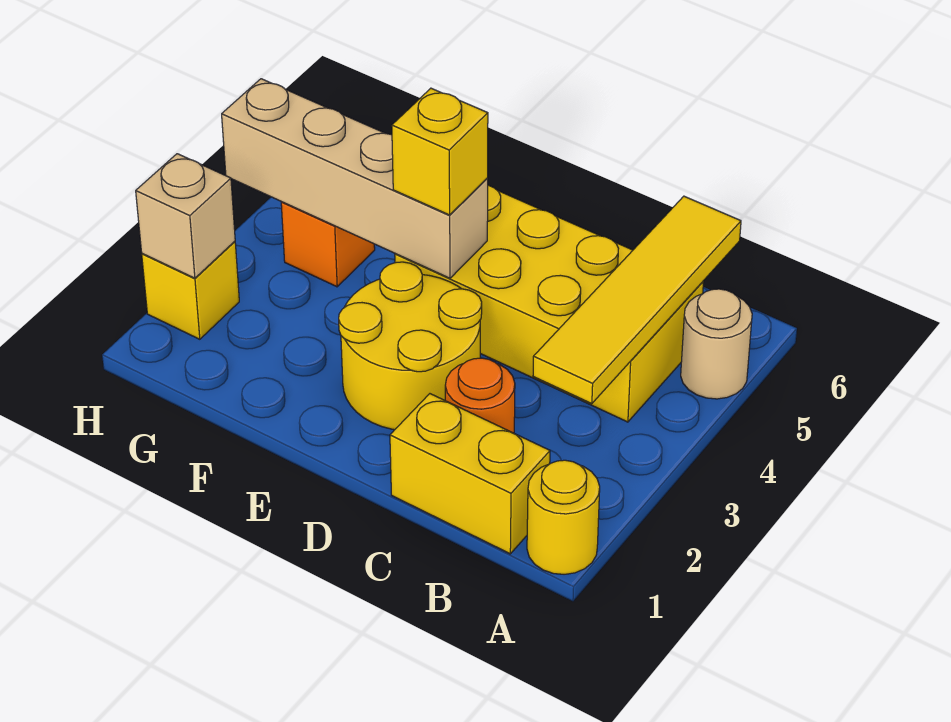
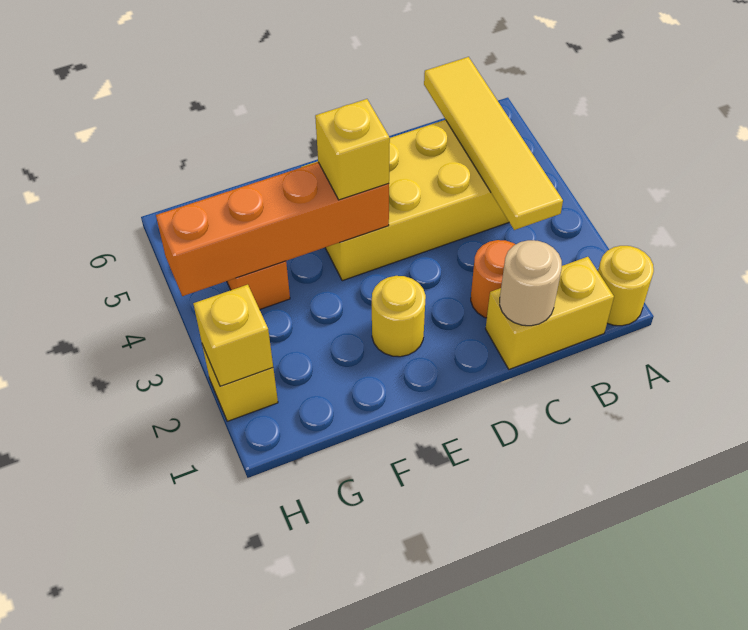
tan 1x1 round brick [681,289,752,399] -> tan 1x1 round brick moved to [500,240,562,326]
yellow 2x2 round brick [339,262,482,430] -> yellow 1x1 round brick [372,276,426,357]
tan 1x4 brick [222,79,488,278] -> orange 1x4 brick [156,162,389,296]
tan 1x1 brick [136,154,235,278] -> yellow 1x1 brick [193,285,273,386]

